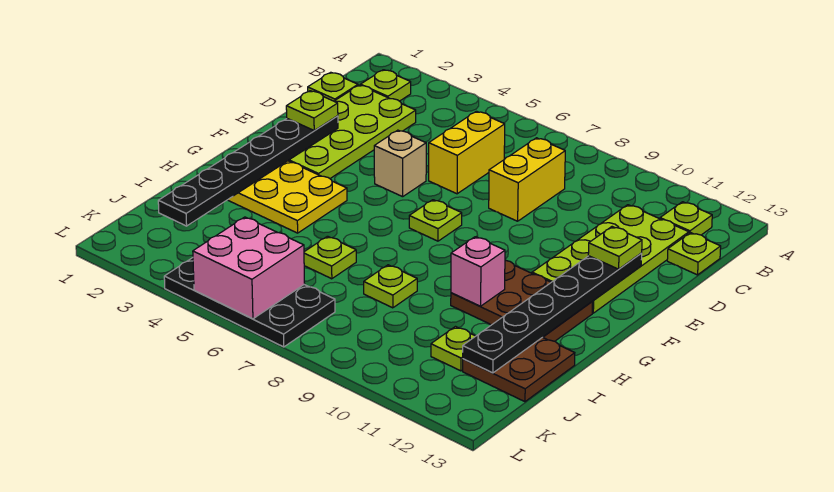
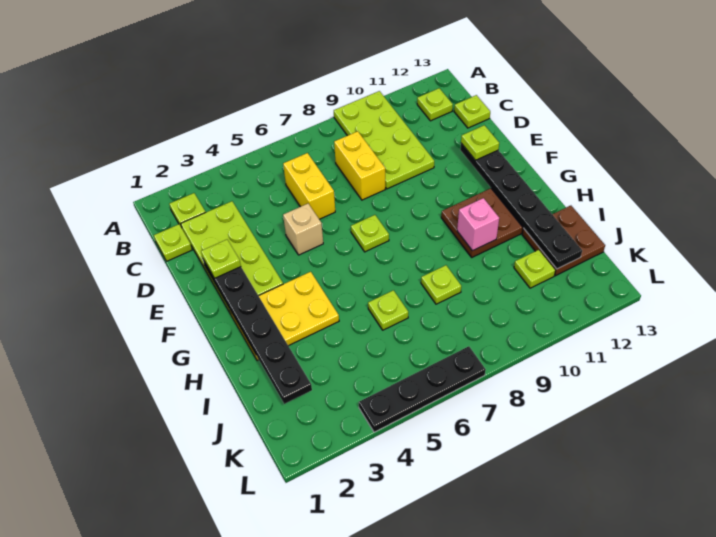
lime 2x4 plate [532,205,689,313] -> lime 2x4 plate moved to [334,91,434,189]
black 2x4 plate [164,258,335,347] -> black 1x4 plate [359,346,486,432]
pink 2x2 brick [193,217,305,319] -> none

